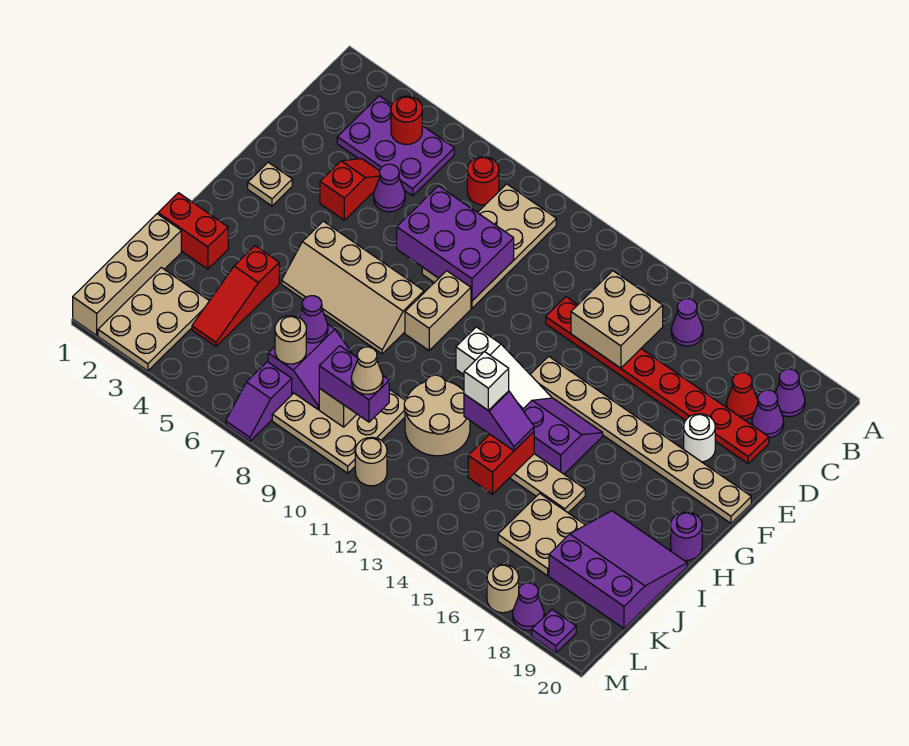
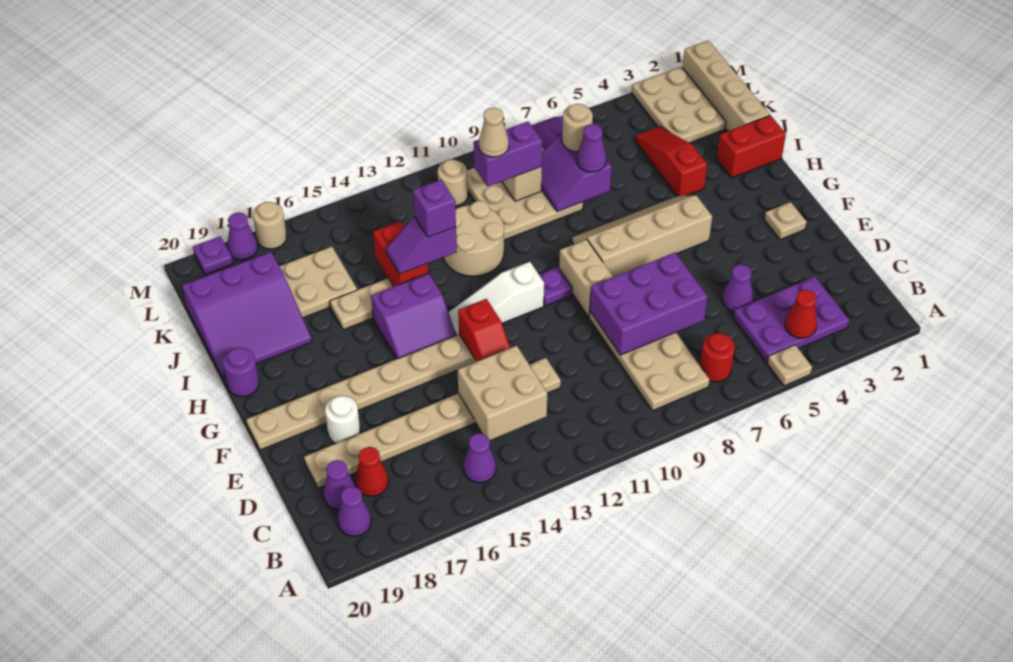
none -> tan 1x1 plate [767,345,812,386]
red 1x1 round brick [391,96,422,145] -> red 1x1 cone [785,290,817,338]
red 1x2 slope [320,159,380,220] -> red 1x2 slope moved to [458,299,510,362]
red 1x8 plate [546,297,769,464] -> tan 1x8 plate [304,358,561,488]
none -> purple 1x1 plate [539,267,572,306]
white 1x1 brick [464,351,509,410] -> purple 1x1 brick [413,180,456,237]

